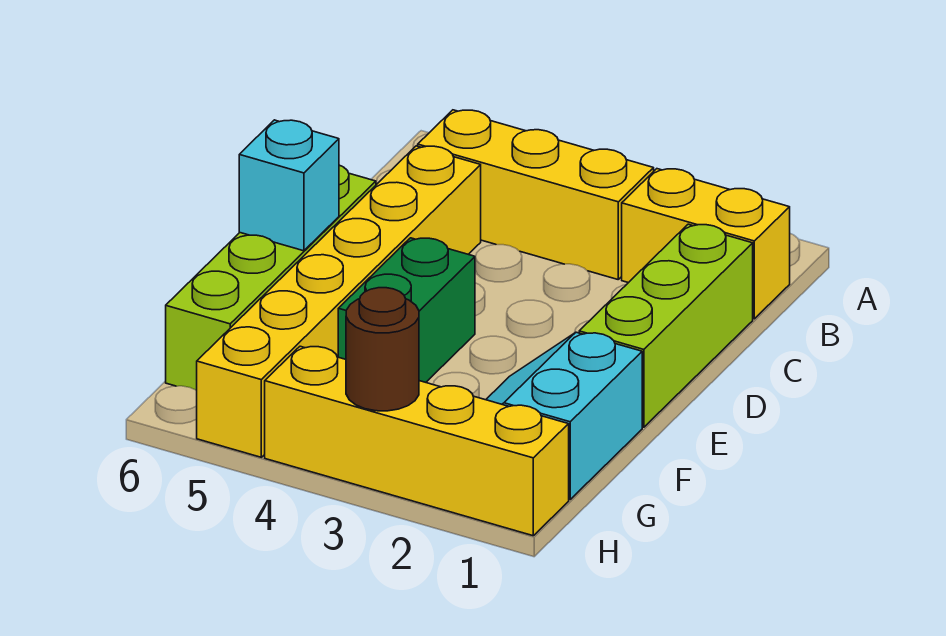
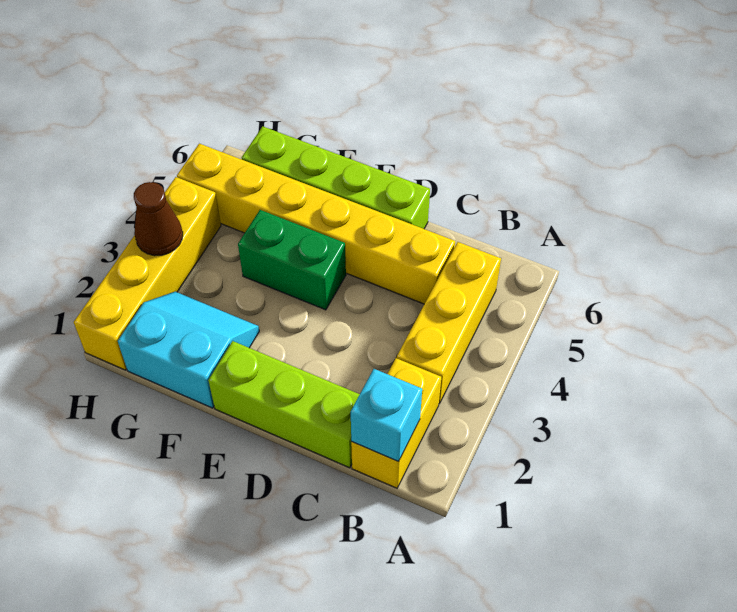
cyan 1x1 brick [239,120,339,251] -> cyan 1x1 brick moved to [351,369,422,462]
brown 1x1 round brick [346,288,419,411] -> brown 1x1 cone [134,182,183,256]

